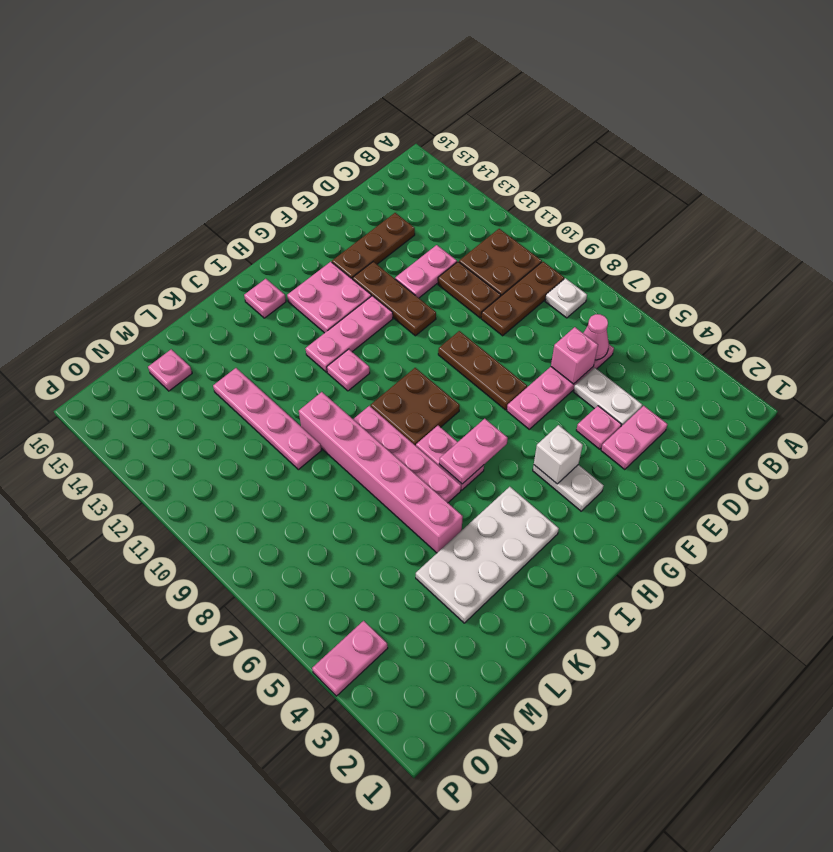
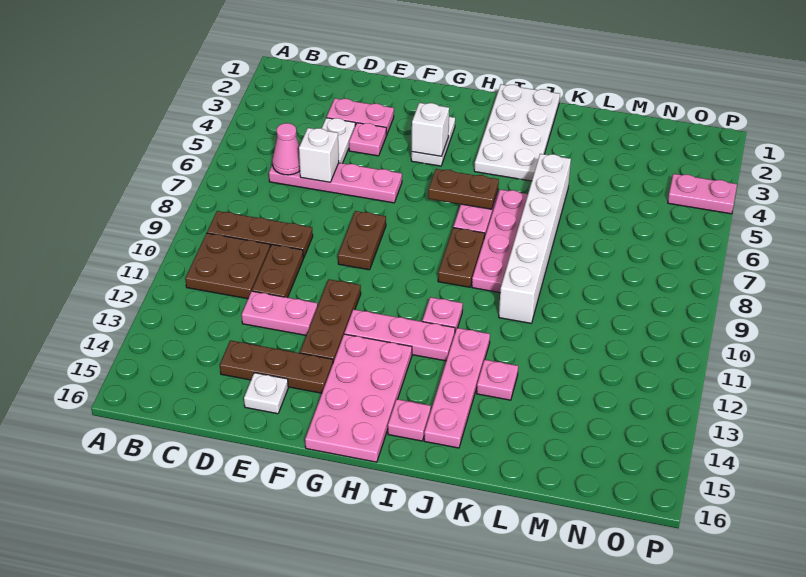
white 1x1 plate [545,278,587,318] -> white 1x1 plate moved to [244,373,288,414]
pink 1x1 brick [551,327,598,384] -> white 1x1 brick [299,128,339,182]
brown 1x3 plate [438,331,527,410] -> brown 1x2 plate [338,211,386,270]
pink 2x2 plate [287,262,371,333] -> pink 2x4 plate [305,334,412,462]
pink 1x2 plate [439,419,508,484] -> brown 1x2 plate [428,169,499,209]
brown 2x2 plate [371,368,460,446] -> brown 1x2 plate [438,228,485,287]
white 2x4 plate [416,487,559,623] -> white 2x4 plate turned to [474,84,560,181]
pink 1x6 brick [299,392,463,553] -> white 1x6 brick [499,154,571,323]
pink 1x4 plate [213,368,322,470] -> pink 1x4 plate moved to [424,328,490,448]
pink 1x1 plate [148,349,192,391] -> pink 1x1 plate moved to [477,360,518,400]

